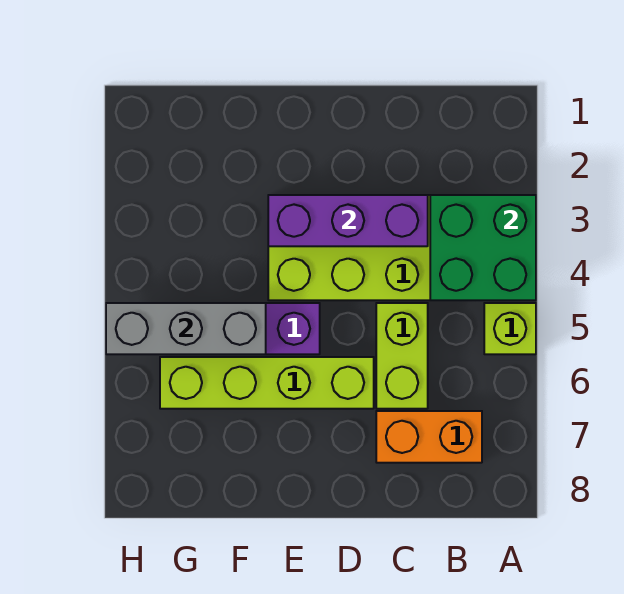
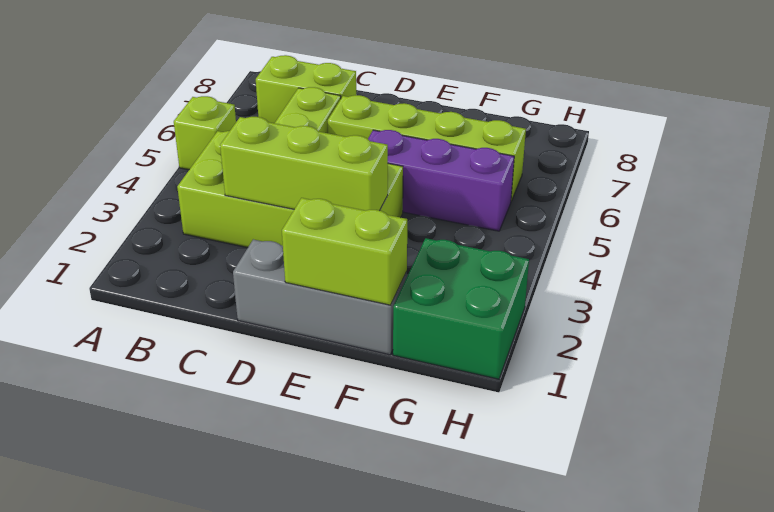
green 2x2 brick [430,195,536,300] -> green 2x2 brick moved to [393,238,529,379]
orange 1x2 brick [376,411,482,463] -> lime 1x2 brick [256,55,356,123]
purple 1x3 brick [268,195,428,246] -> lime 1x3 brick [220,117,388,211]
none -> lime 1x2 brick [282,198,407,305]
grey 1x3 brick [106,303,266,354] -> grey 1x3 brick moved to [233,240,407,355]

